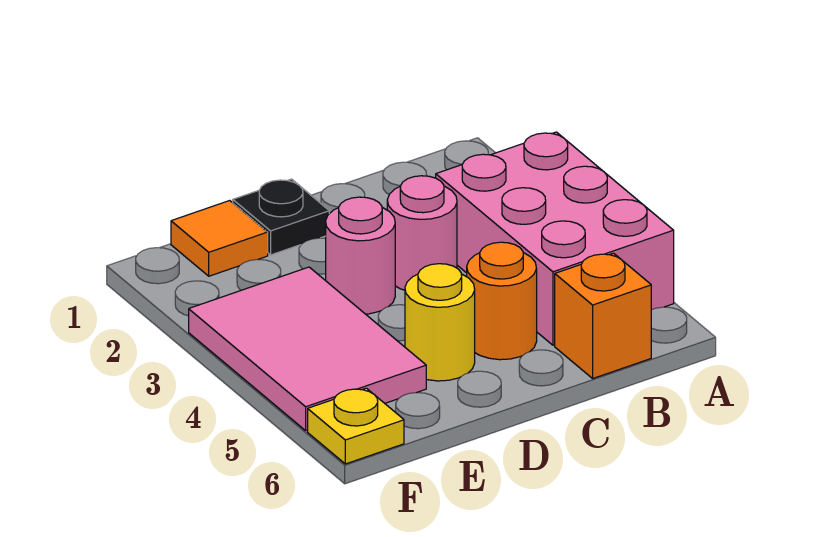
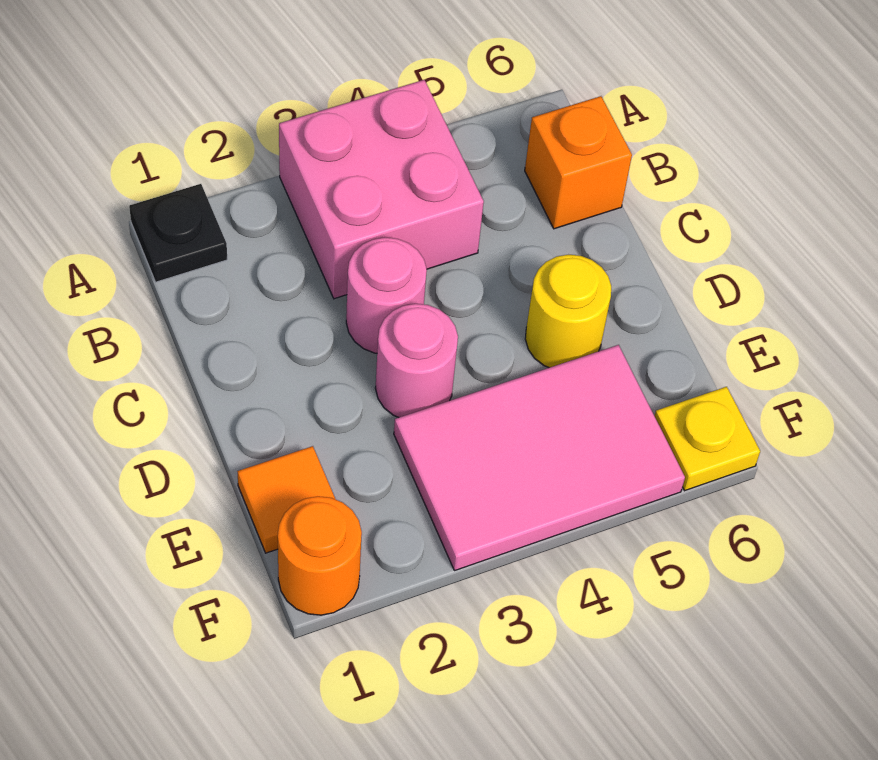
pink 2x3 brick [436,132,674,345] -> pink 2x2 brick [279,80,484,299]
orange 1x1 round brick [467,242,537,360] -> orange 1x1 round brick moved to [278,496,362,615]
black 1x1 plate [233,179,329,255] -> black 1x1 plate moved to [129,184,227,282]

